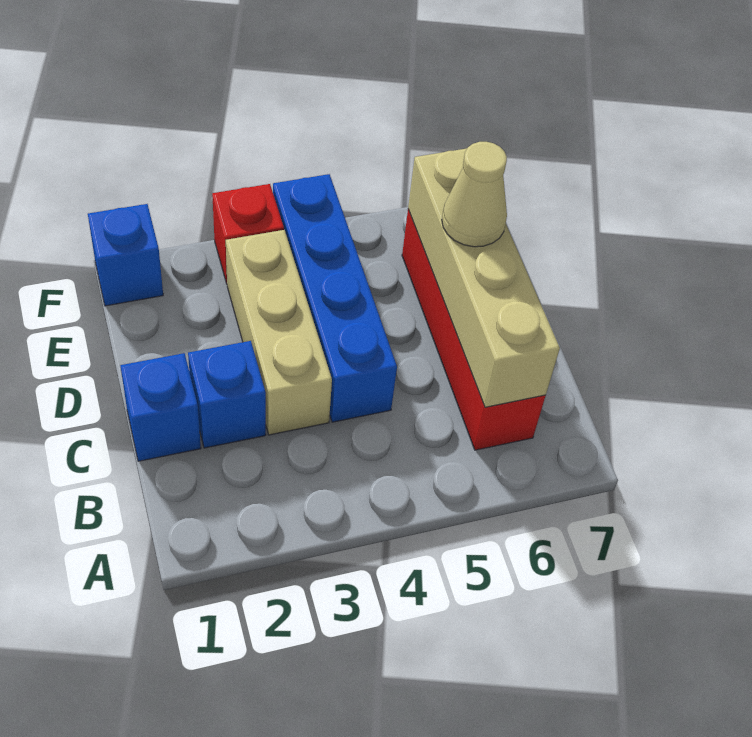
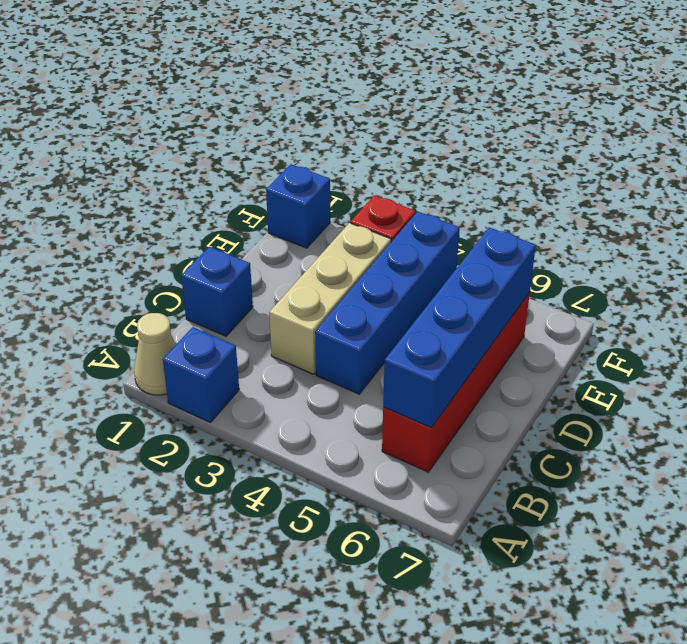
tan 1x4 brick [408,148,560,407] -> blue 1x4 brick [383,227,536,428]
blue 1x1 brick [188,341,266,448] -> blue 1x1 brick moved to [163,327,239,423]
tan 1x1 cone [442,142,507,247] -> tan 1x1 cone moved to [134,313,176,395]

